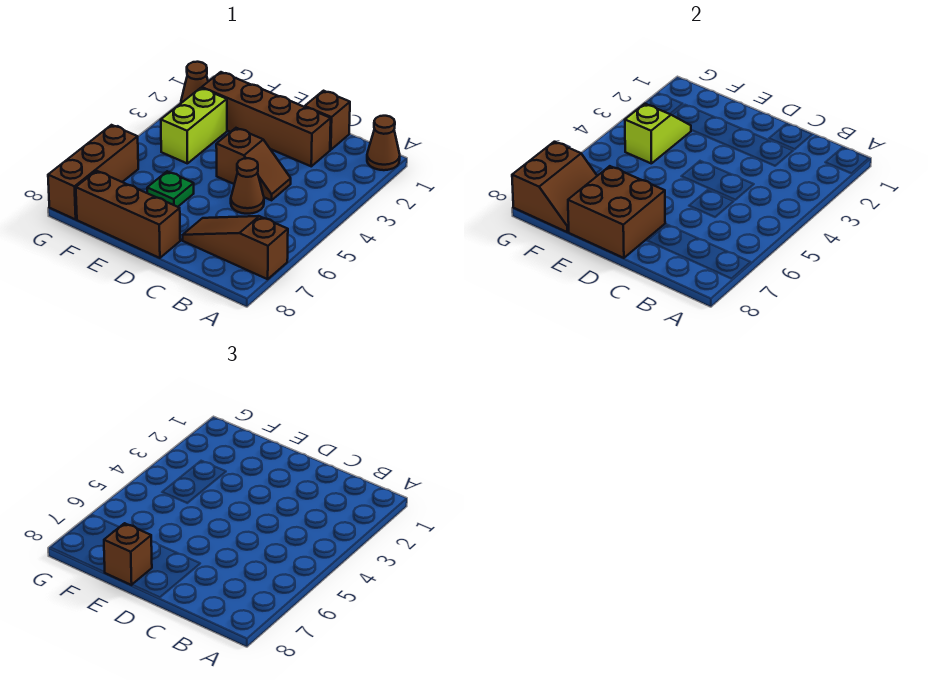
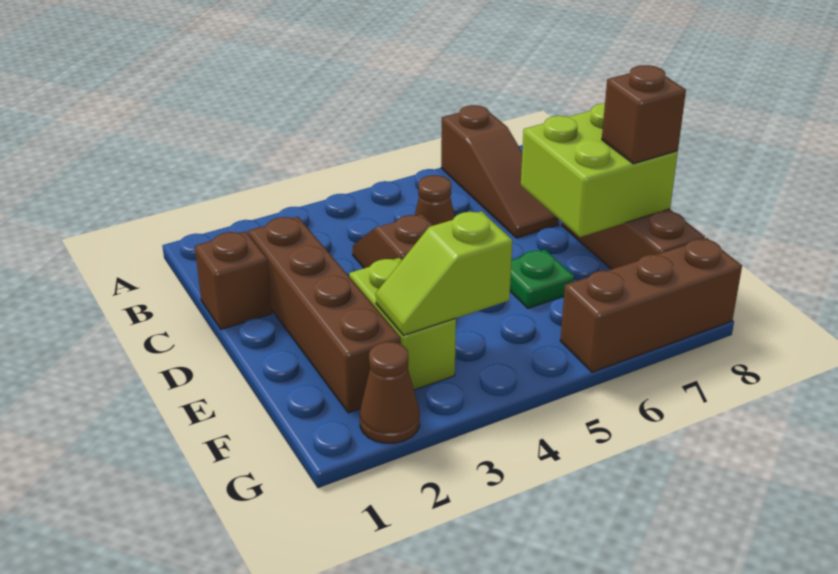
brown 1x1 cone [367,116,400,170] -> none
brown 2x2 brick [568,166,665,258] -> lime 2x2 brick [521,103,678,237]
lime 1x2 brick [161,88,227,164] -> lime 1x2 brick turned to [349,258,456,390]
brown 2x2 slope [512,142,597,232] -> none

